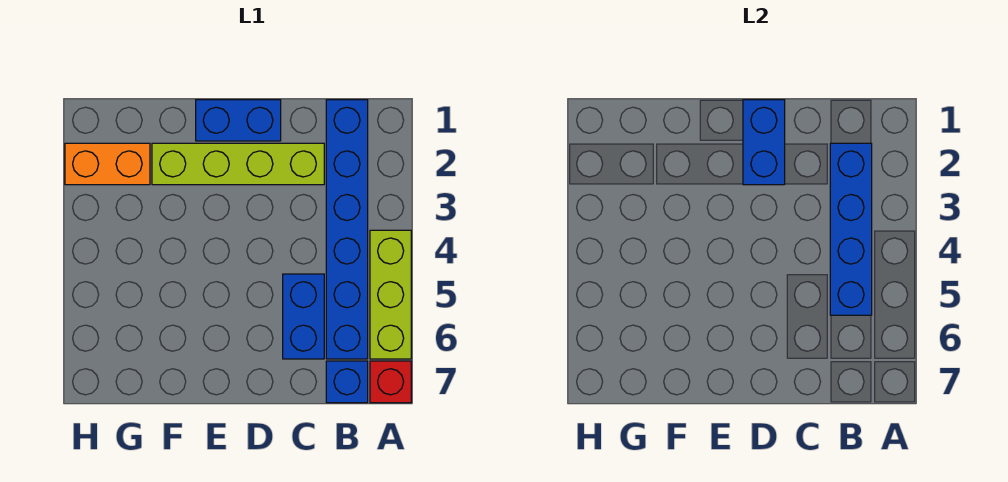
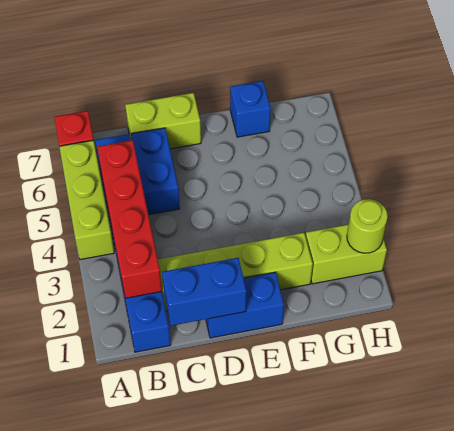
blue 1x4 brick [830,143,872,315] -> red 1x4 brick [98,140,162,298]
blue 1x1 brick [326,361,368,403] -> blue 1x1 brick moved to [230,81,271,137]
none -> lime 1x2 brick [125,93,201,149]
blue 1x2 brick [743,100,785,185] -> blue 1x2 brick turned to [162,258,247,326]
orange 1x2 brick [65,143,150,185] -> lime 1x2 brick [306,224,387,284]
none -> lime 1x1 round brick [347,199,388,253]

